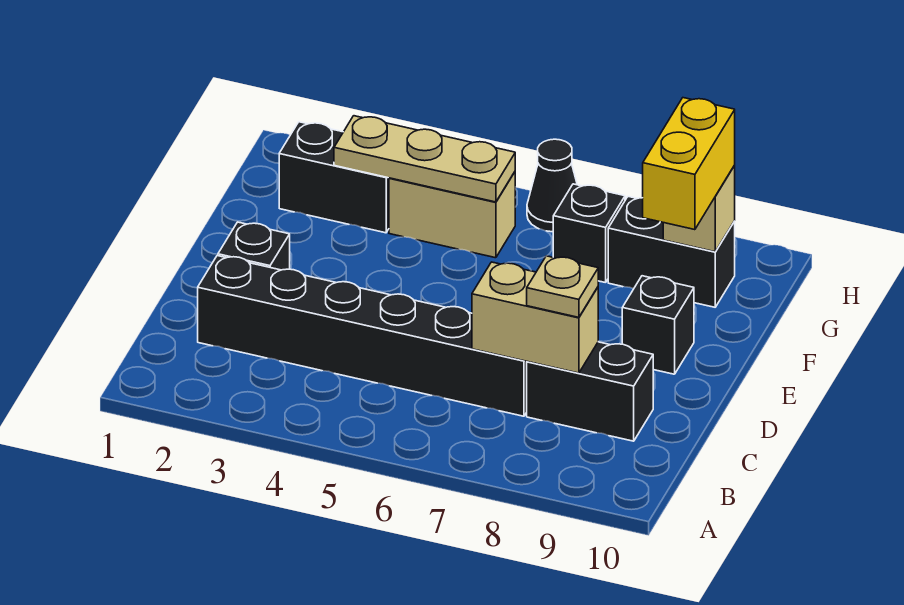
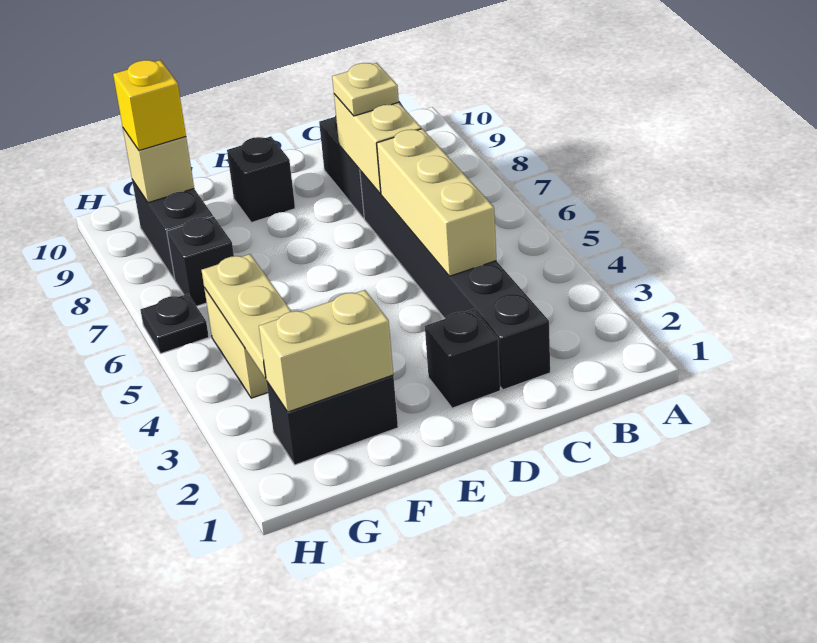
none -> tan 1x3 brick [377,129,496,276]
none -> tan 1x2 brick [259,290,393,412]
yellow 1x2 brick [643,98,735,230] -> yellow 1x1 brick [113,60,186,151]
black 1x2 brick [279,122,389,233] -> black 1x2 brick turned to [266,375,398,465]
black 1x1 cone [527,139,577,232] -> black 1x1 plate [140,294,209,354]

